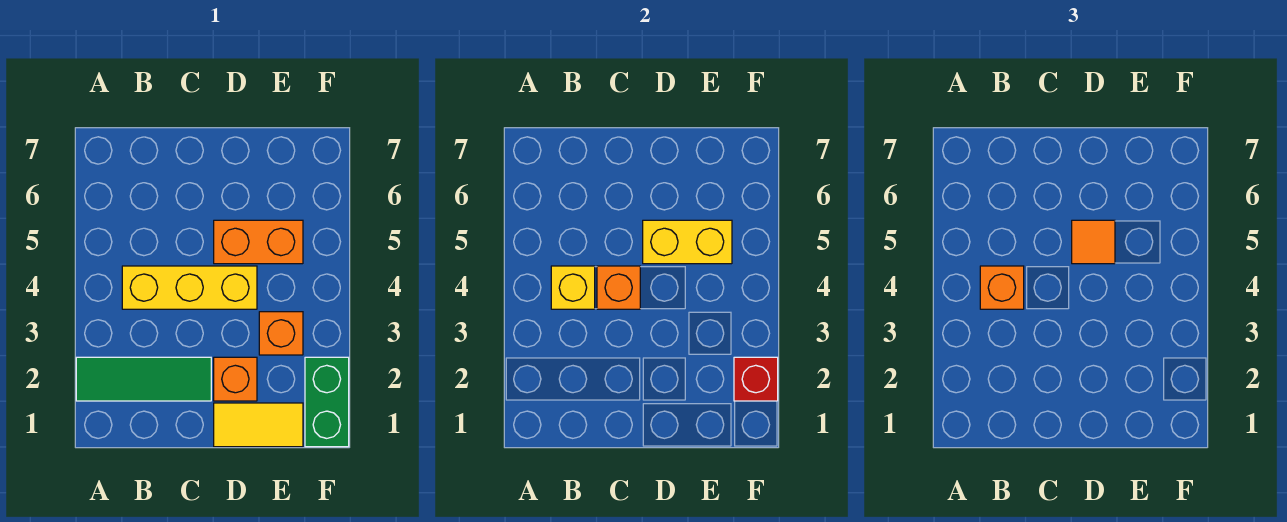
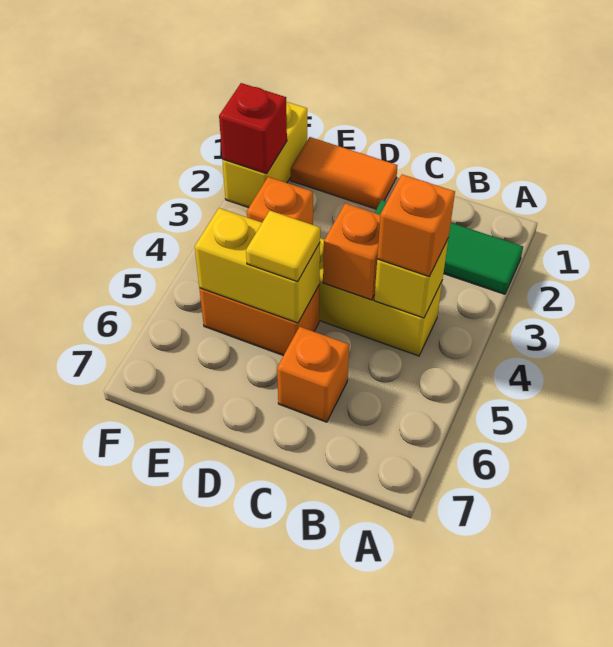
yellow 1x2 tile [214,403,303,447] -> orange 1x2 tile [291,137,398,209]
orange 1x1 brick [214,357,257,401] -> orange 1x1 brick moved to [277,327,349,422]
orange 1x1 tile [1072,220,1115,264] -> yellow 1x1 tile [246,211,320,282]
green 1x2 brick [305,357,349,447] -> yellow 1x2 brick [222,102,307,208]

